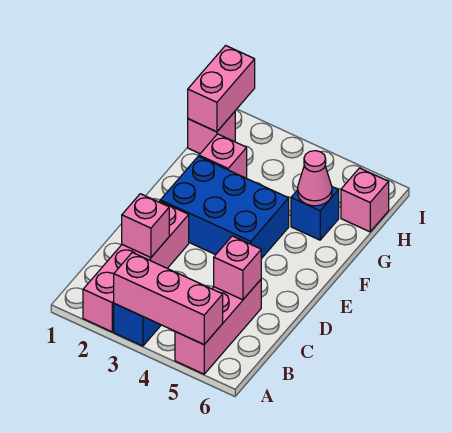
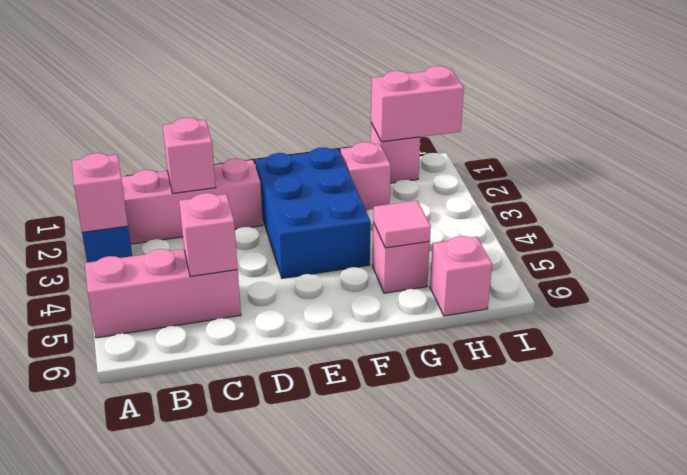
pink 1x3 brick [114,252,223,344] -> pink 1x1 brick [72,153,128,232]
blue 1x1 brick [291,187,339,240] -> pink 1x1 brick [372,223,430,293]
pink 1x1 cone [298,151,332,206] -> pink 1x1 tile [373,201,431,248]

